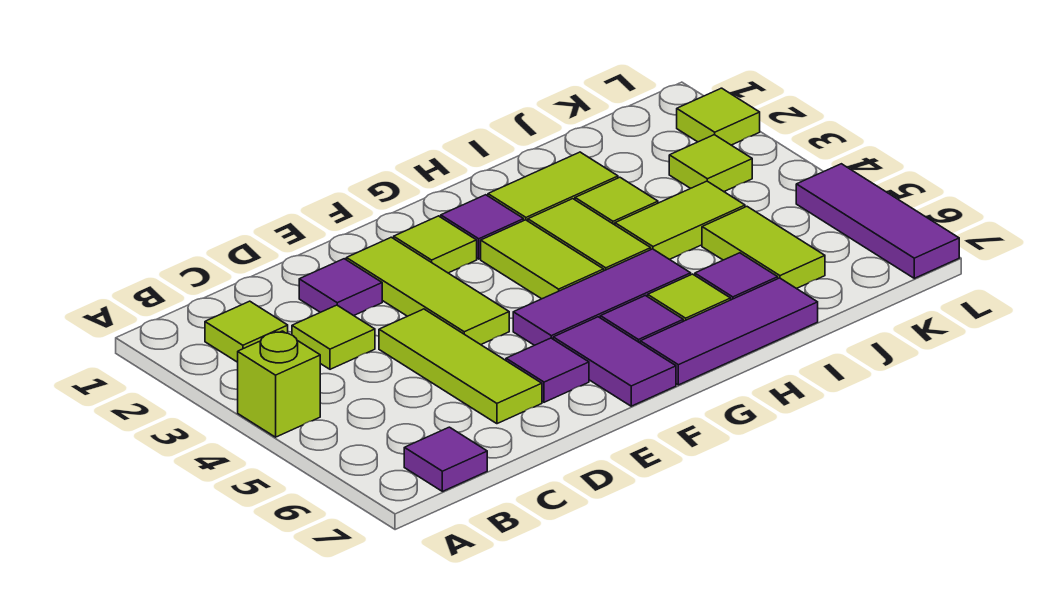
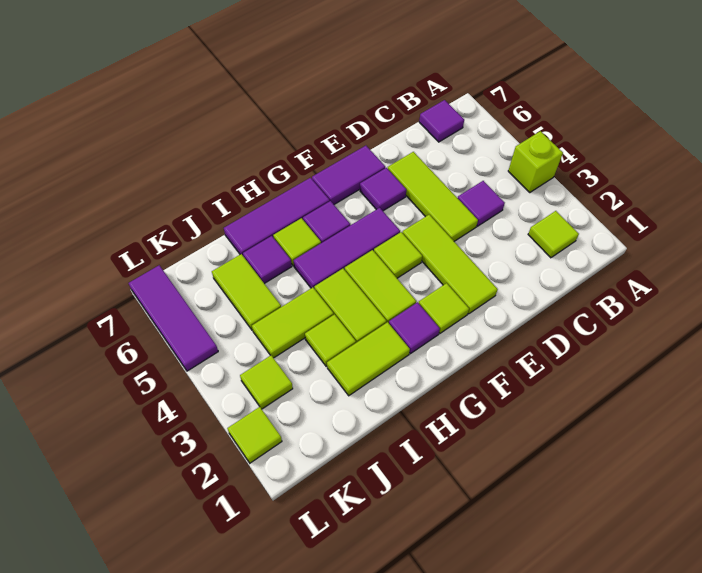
lime 1x1 tile [292,305,375,369] -> lime 1x1 tile moved to [374,232,422,278]
purple 1x1 tile [299,259,382,316] -> purple 1x1 tile moved to [458,181,505,226]
purple 1x2 tile [553,317,676,406] -> purple 1x2 tile turned to [312,146,385,204]

